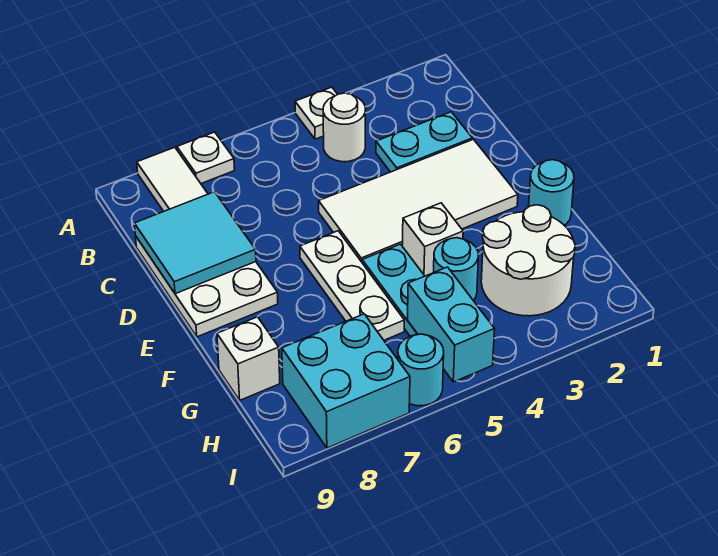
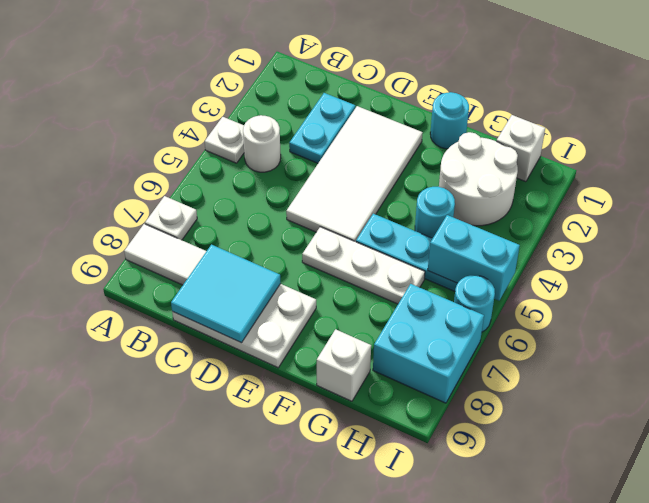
white 1x1 brick [402,203,463,276] -> white 1x1 brick moved to [497,115,545,182]

